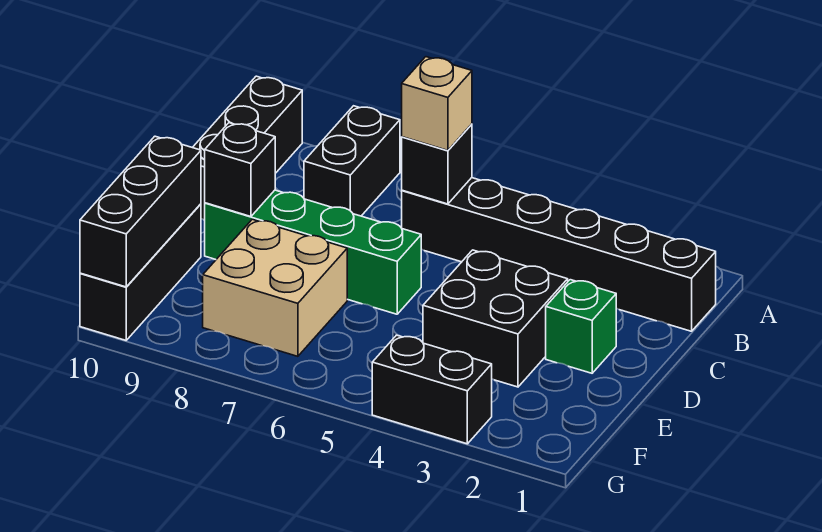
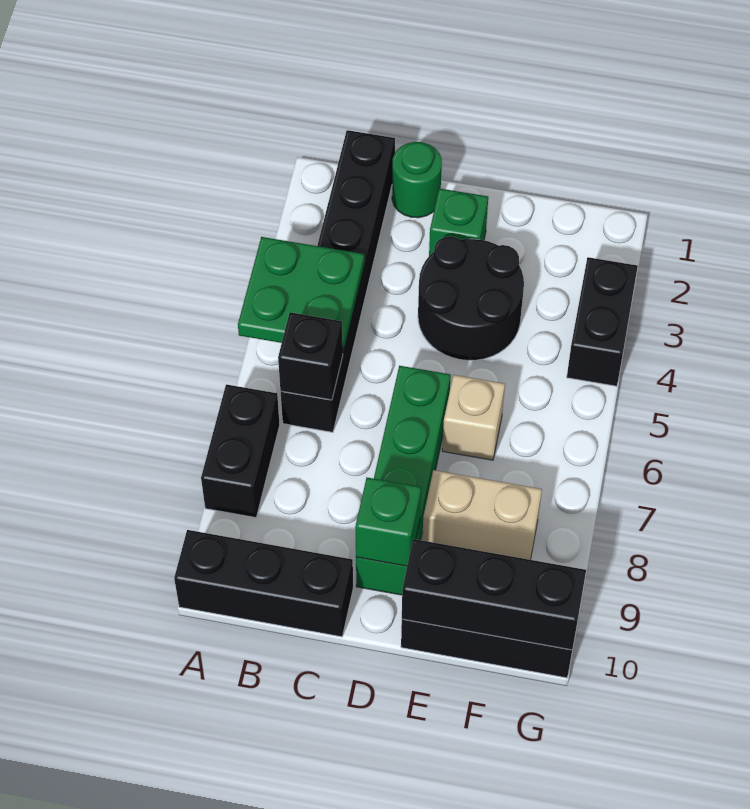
none -> green 2x2 plate [238,237,364,352]
black 1x2 brick [304,106,400,216] -> black 1x2 brick turned to [201,384,280,518]
tan 1x1 brick [402,57,472,150] -> tan 1x1 brick moved to [442,375,505,460]
none -> green 1x1 round brick [392,142,442,218]
black 2x2 brick [423,250,568,387] -> black 2x2 round brick [418,236,524,360]
black 1x1 brick [205,123,275,217] -> green 1x1 brick [355,478,421,566]
tan 2x2 brick [203,219,347,356] -> tan 1x2 brick [422,470,542,560]

